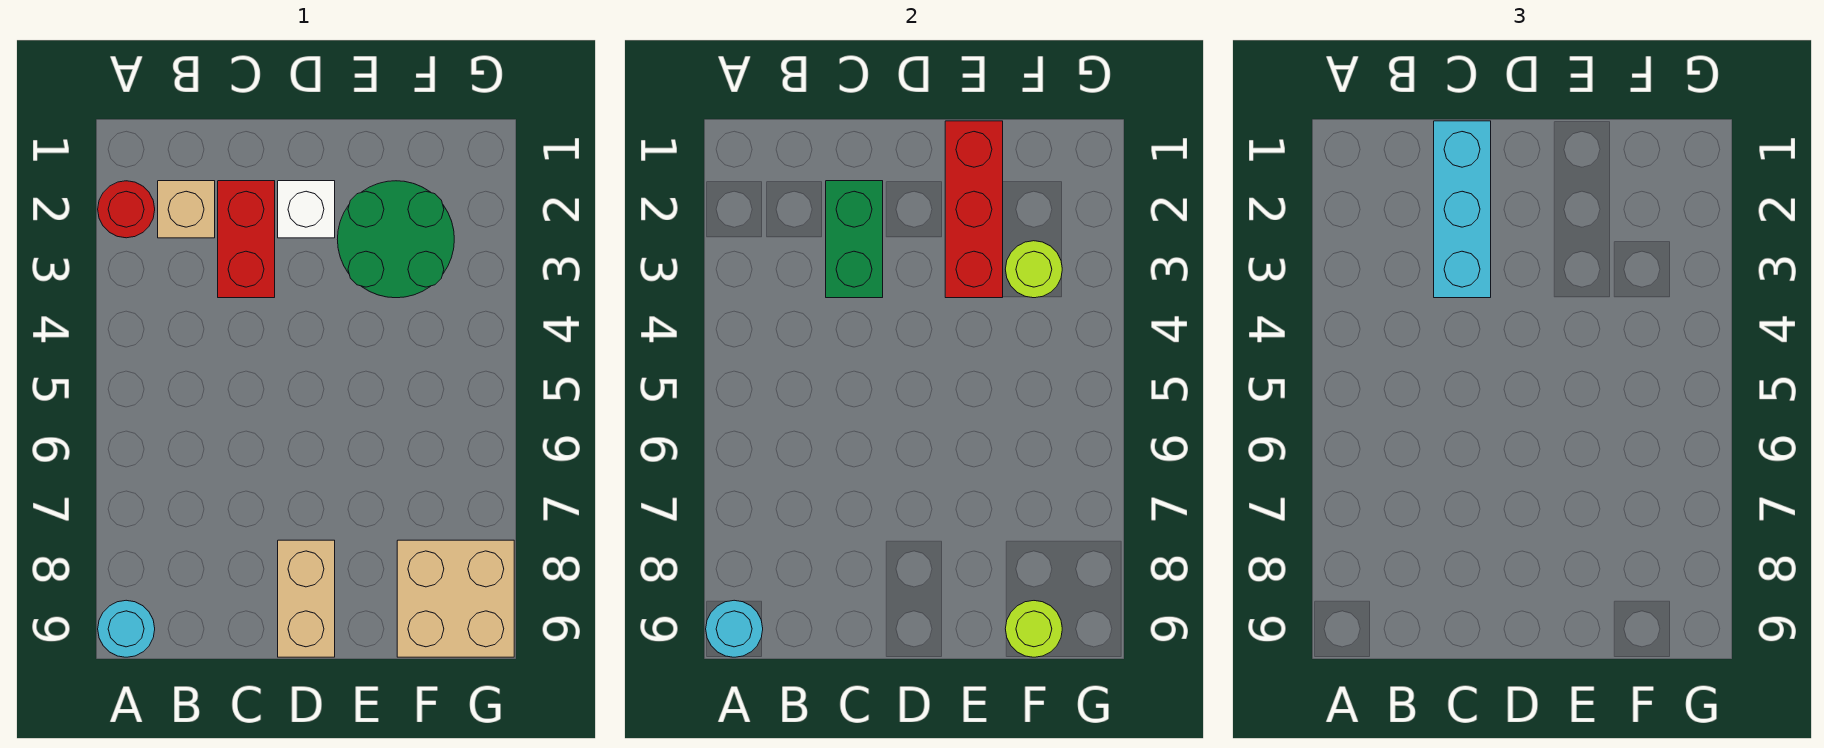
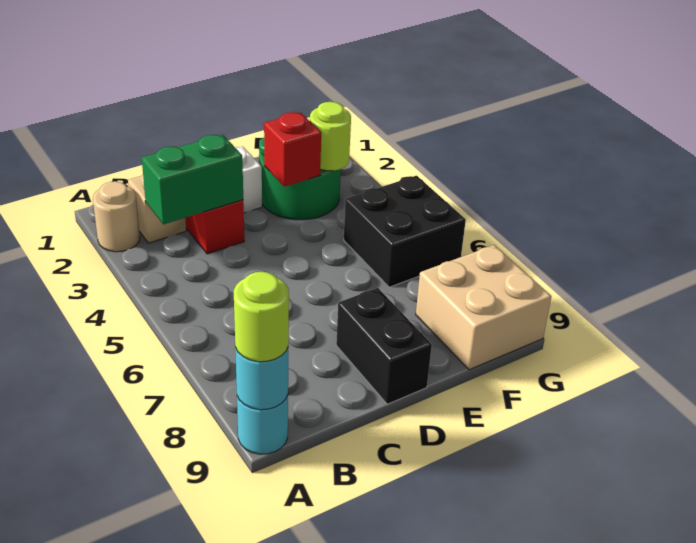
red 1x1 round brick [98,181,155,238] -> tan 1x1 round brick [93,181,140,252]
cyan 1x3 brick [1434,121,1491,298] -> none
green 1x2 brick [826,181,883,298] -> green 1x2 brick turned to [142,135,243,224]
tan 1x2 brick [278,540,335,657] -> black 1x2 brick [336,288,432,404]
red 1x3 brick [945,121,1003,298] -> red 1x1 brick [264,112,321,187]
none -> black 2x2 brick [344,176,466,287]
lime 1x1 round brick [1005,601,1062,657] -> lime 1x1 round brick moved to [234,272,289,362]

